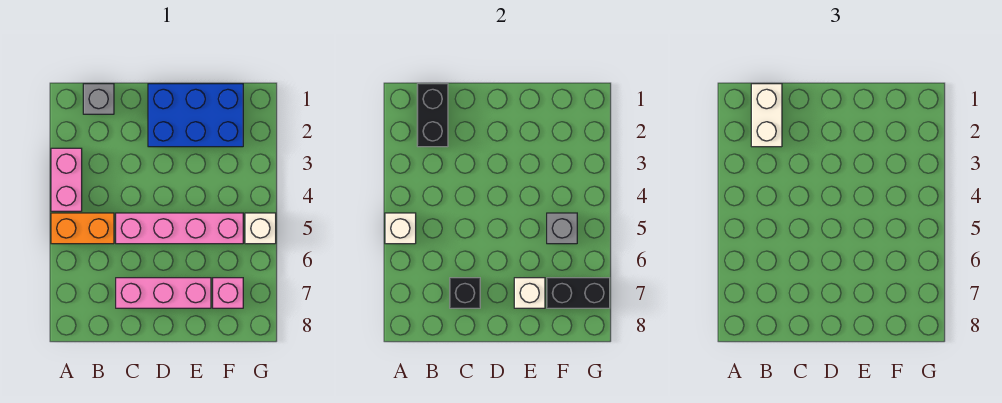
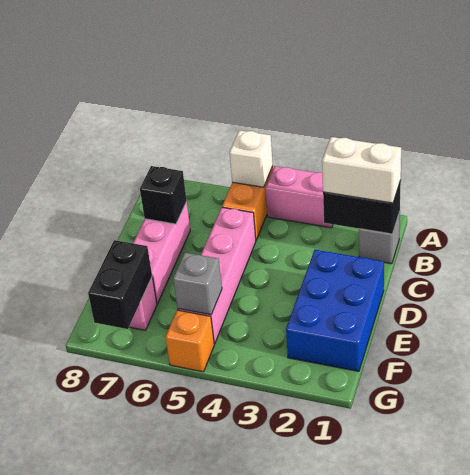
white 1x1 brick [514,278,545,308] -> none
white 1x1 brick [245,213,276,244] -> orange 1x1 brick [166,310,214,372]

